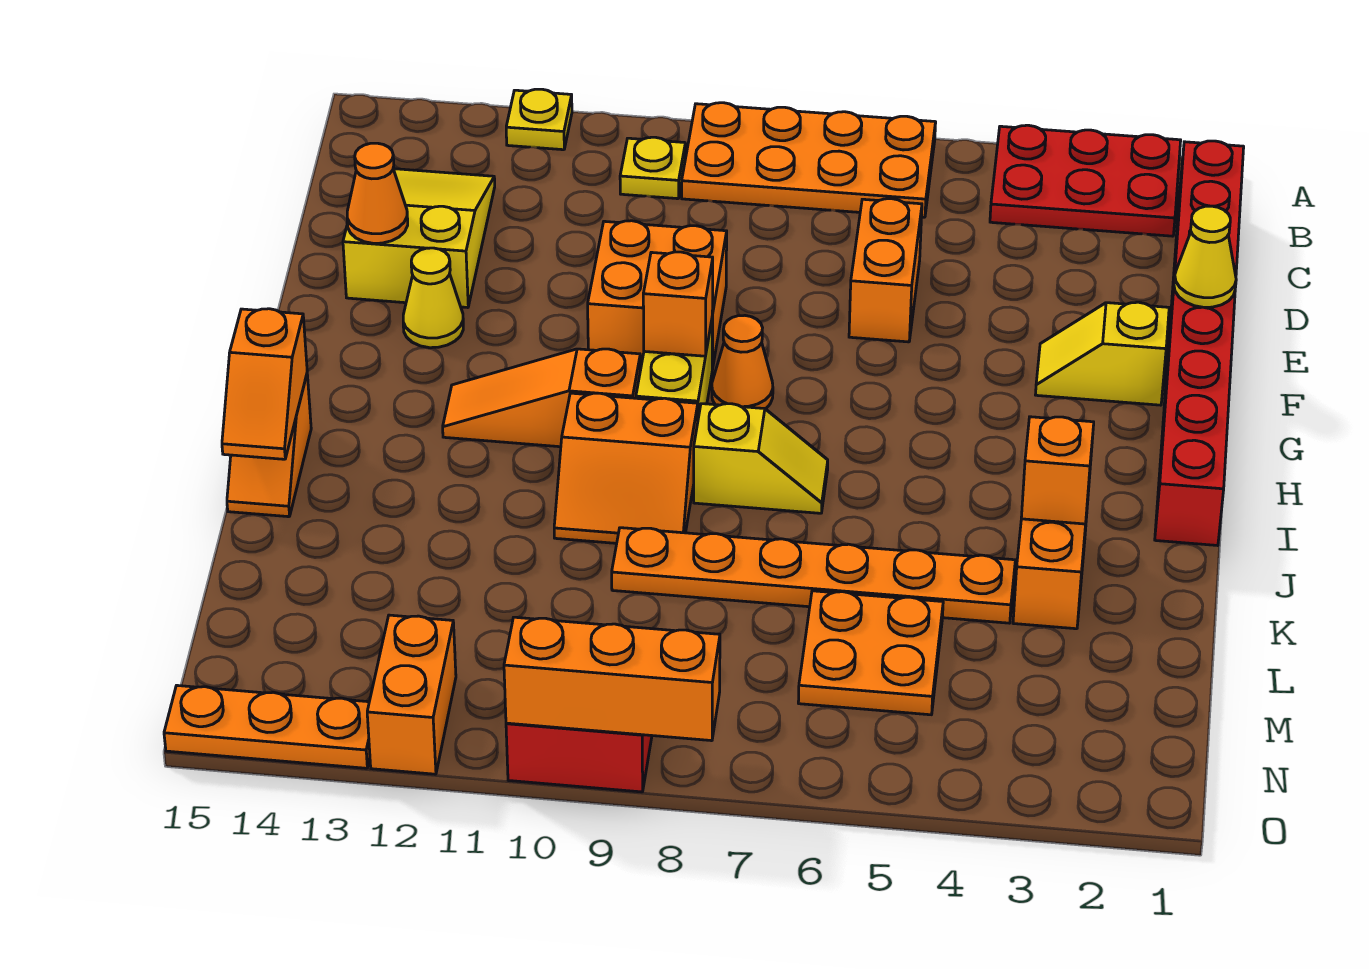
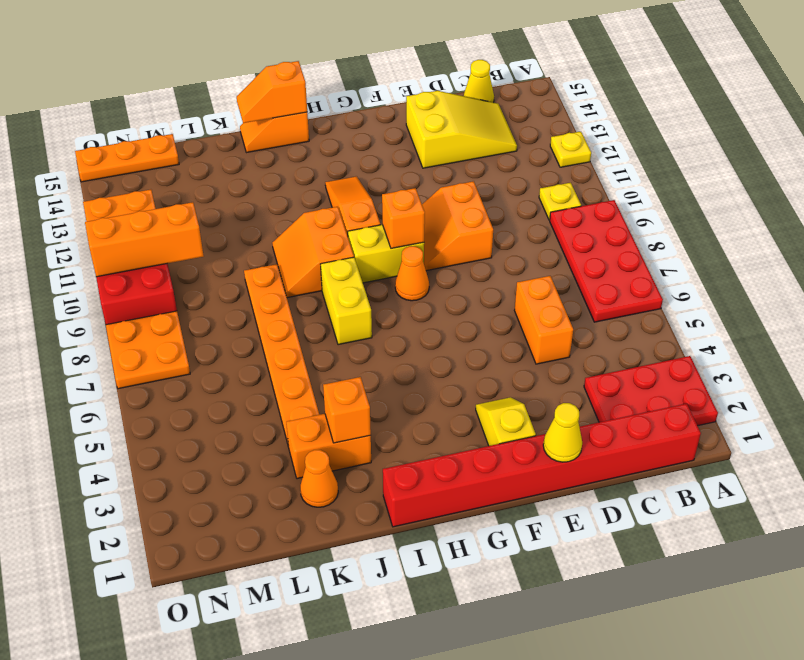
red 2x3 plate [990,125,1181,236] -> red 2x3 plate turned to [584,356,718,426]
orange 2x4 plate [682,103,936,217] -> red 2x4 plate [550,200,663,322]
orange 1x2 brick [849,199,922,342] -> orange 1x2 brick turned to [514,276,573,364]
orange 2x2 brick [588,221,727,370] -> orange 2x2 slope [422,181,493,271]
orange 1x1 cone [347,143,408,243] -> orange 1x1 cone moved to [300,450,338,507]
yellow 1x1 cone [403,248,463,348] -> yellow 1x1 cone moved to [464,60,494,102]
yellow 1x2 slope [694,404,828,513] -> yellow 1x2 brick [321,257,372,345]
orange 2x2 plate [798,591,943,715] -> orange 2x2 plate moved to [106,311,190,389]
orange 1x3 brick [504,617,720,741] -> orange 1x3 brick turned to [85,202,204,277]
orange 1x3 plate [164,685,370,768] -> orange 1x3 plate turned to [75,134,179,182]

